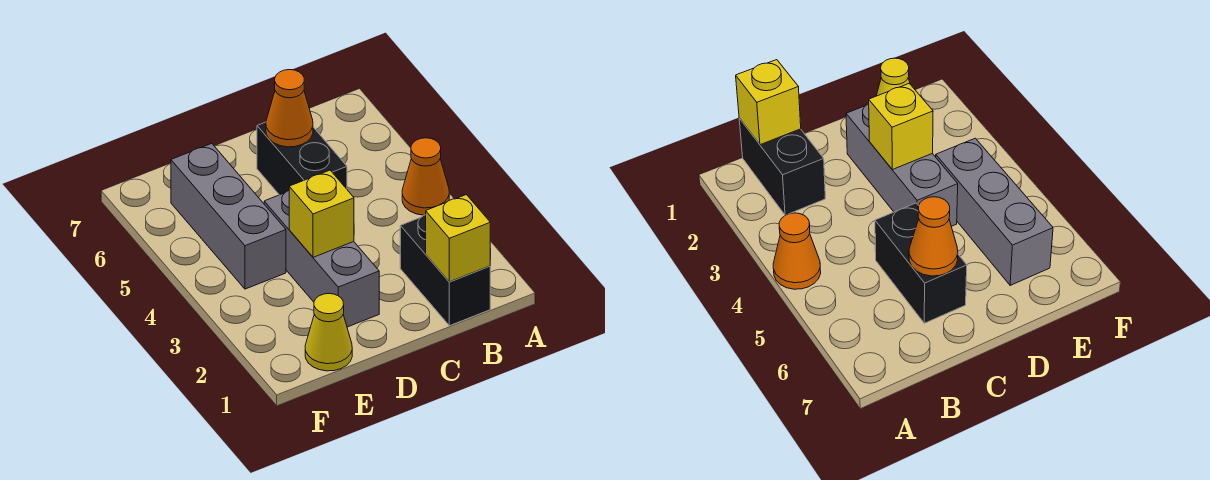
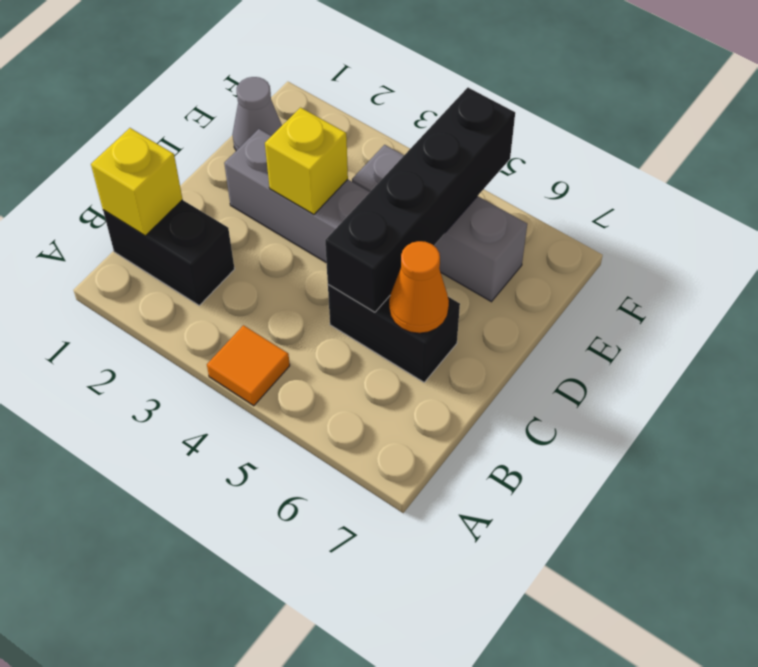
orange 1x1 cone [402,138,449,215] -> orange 1x1 tile [207,325,290,406]
none -> black 1x4 brick [325,88,515,312]
yellow 1x1 cone [305,294,352,371] -> grey 1x1 cone [232,77,282,151]

